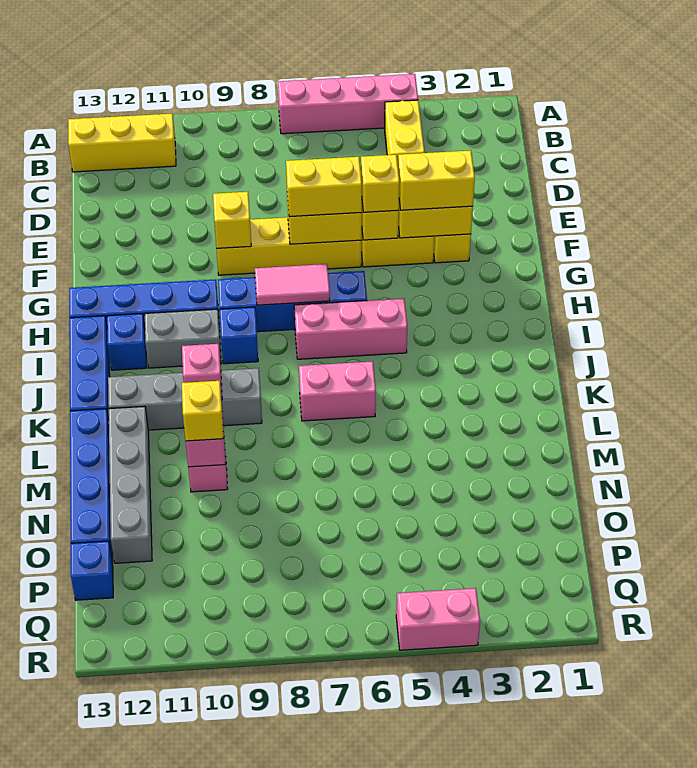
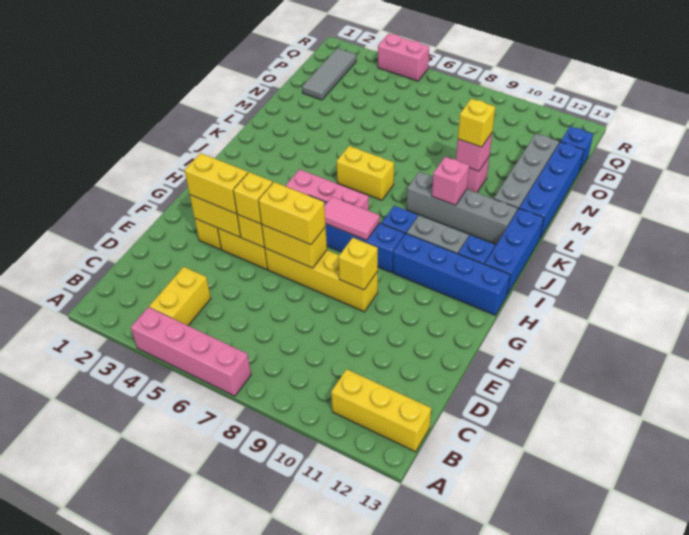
pink 1x2 brick [299,361,376,421] -> yellow 1x2 brick [337,146,394,200]
none -> grey 1x3 tile [302,48,356,100]

